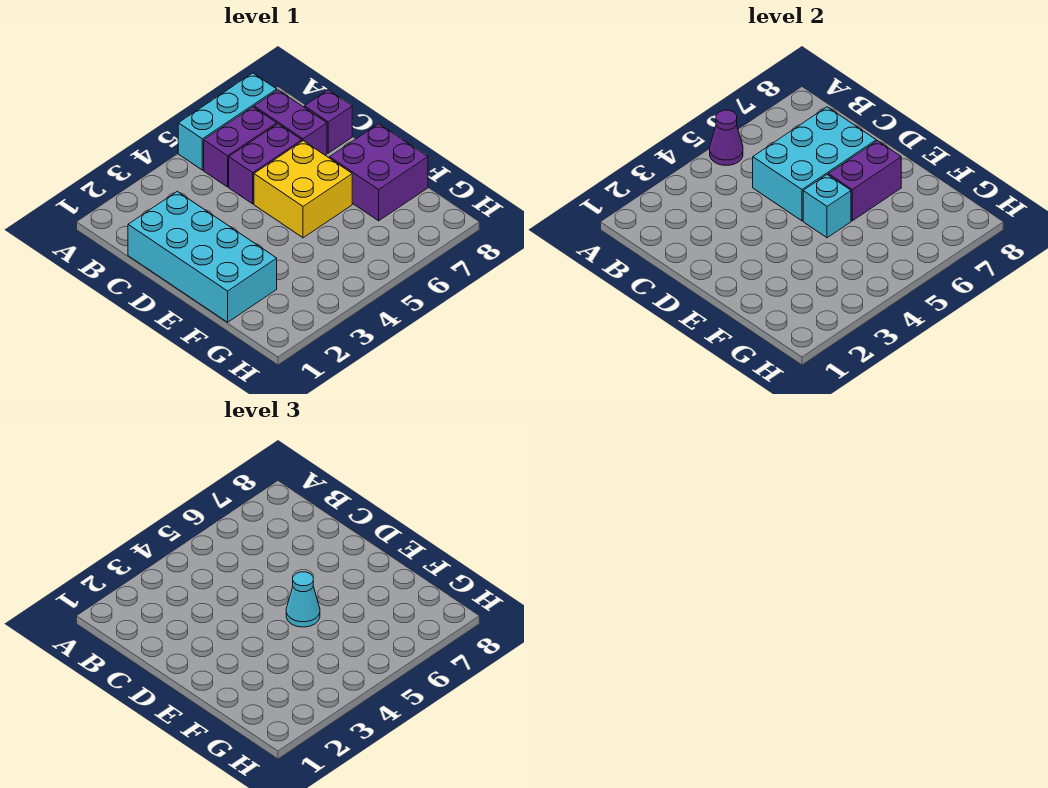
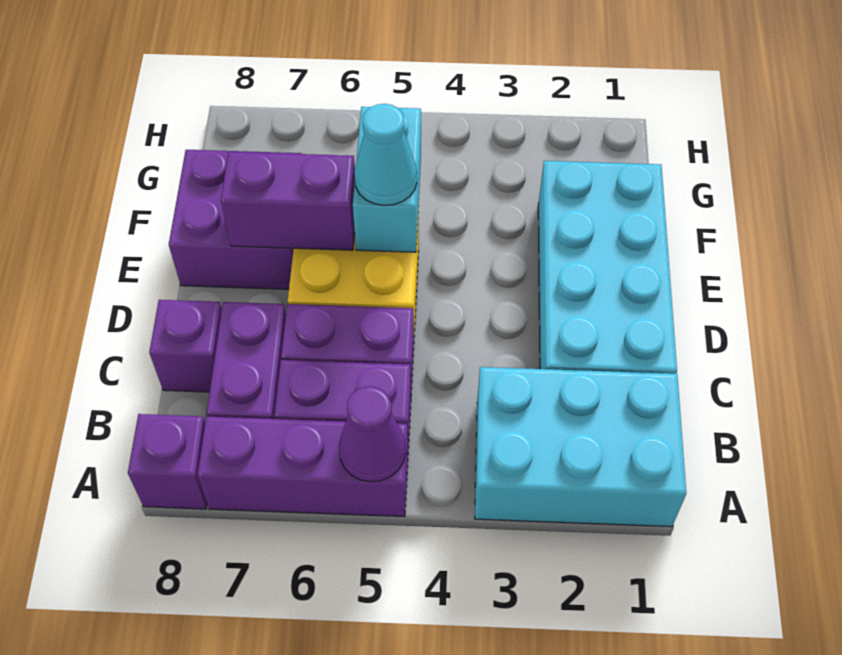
cyan 1x3 brick [178,73,277,170] -> purple 1x3 brick [197,417,408,517]
none -> purple 1x1 brick [128,414,207,509]
cyan 2x3 brick [753,107,876,221] -> cyan 2x3 brick moved to [475,367,686,527]
cyan 1x1 brick [803,175,851,238] -> cyan 1x2 brick [353,107,421,252]

